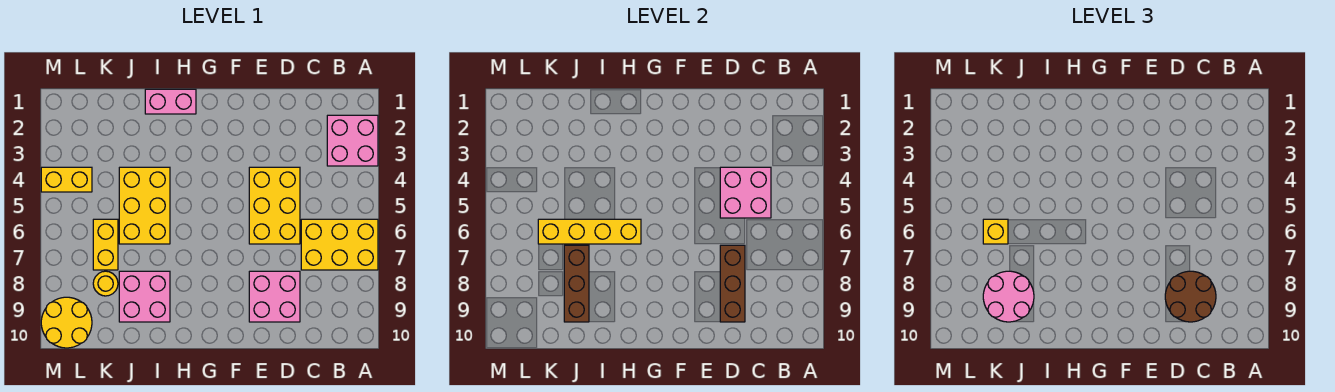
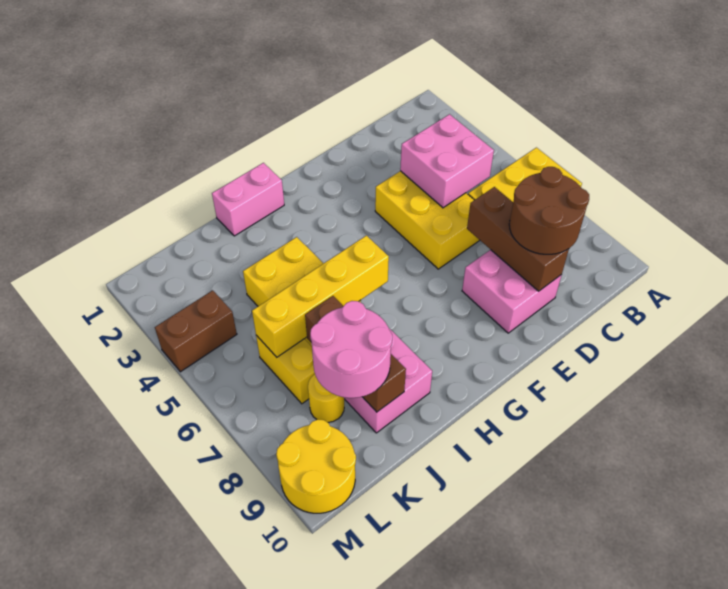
pink 2x2 brick [327,115,378,166] -> none
yellow 1x1 brick [983,219,1008,244] -> none
yellow 1x2 brick [41,167,92,192] -> brown 1x2 brick [155,290,237,372]

